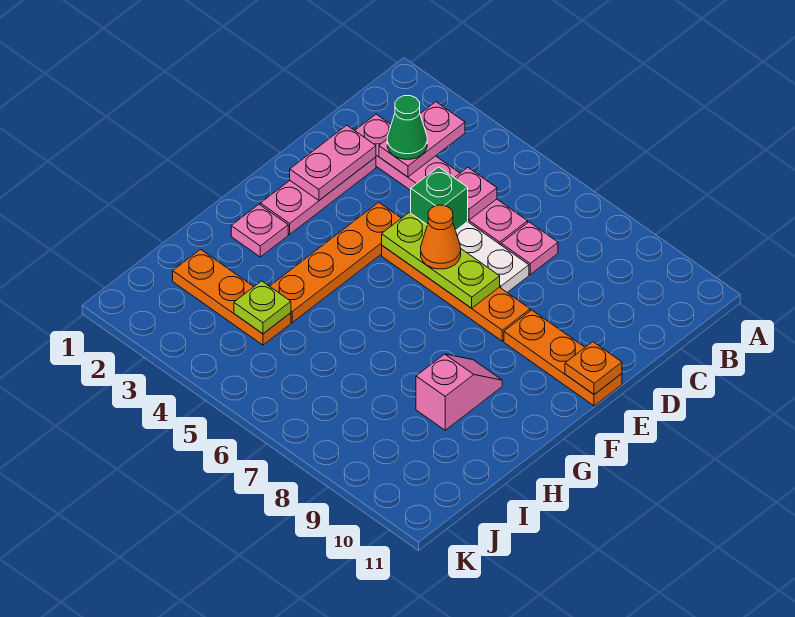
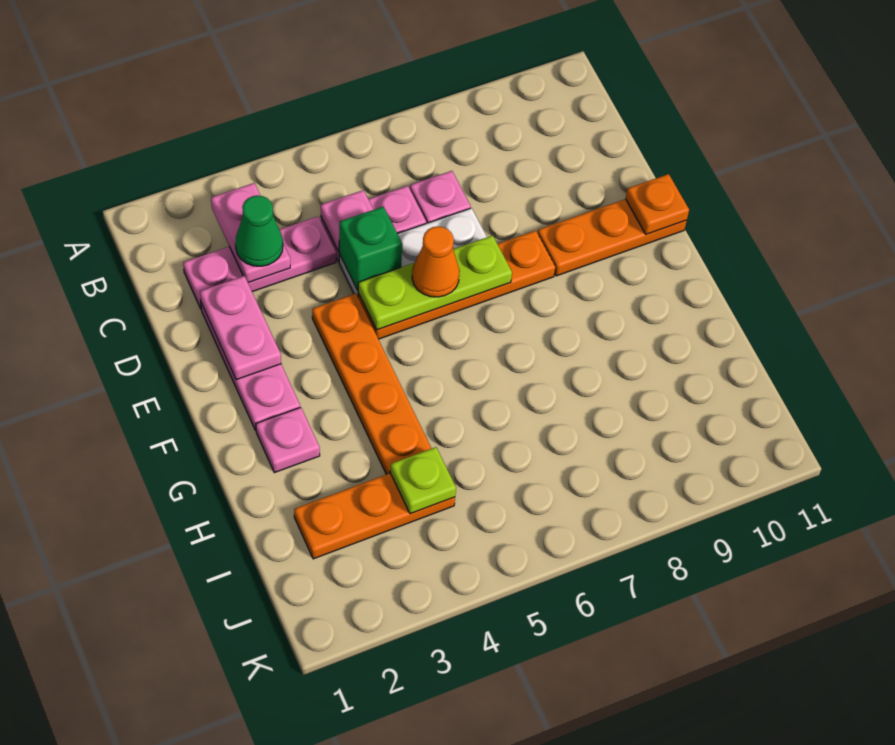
pink 1x2 slope [416,354,502,430] -> none

